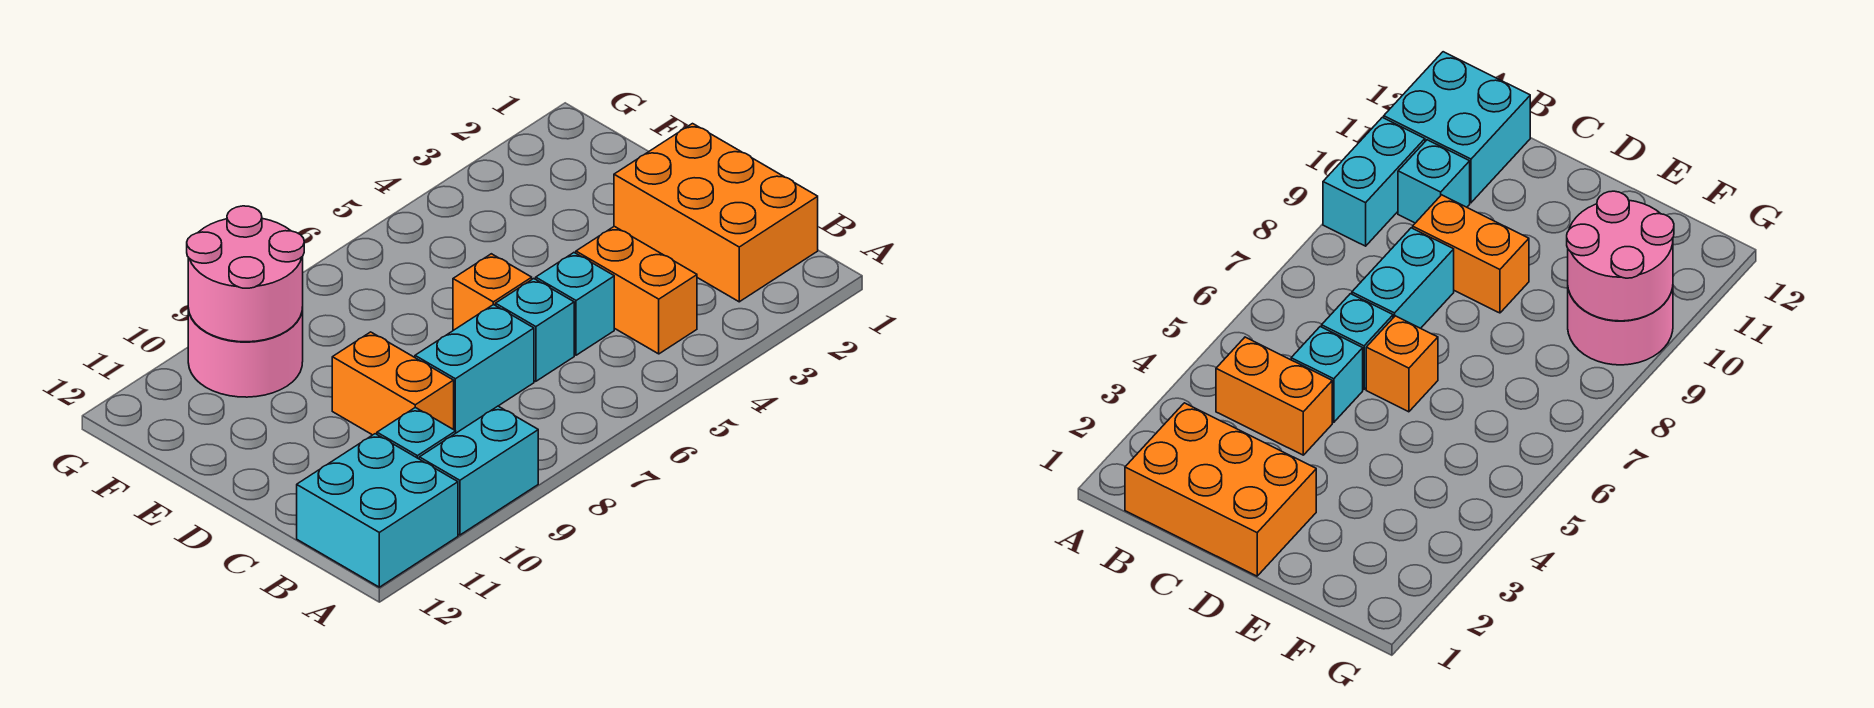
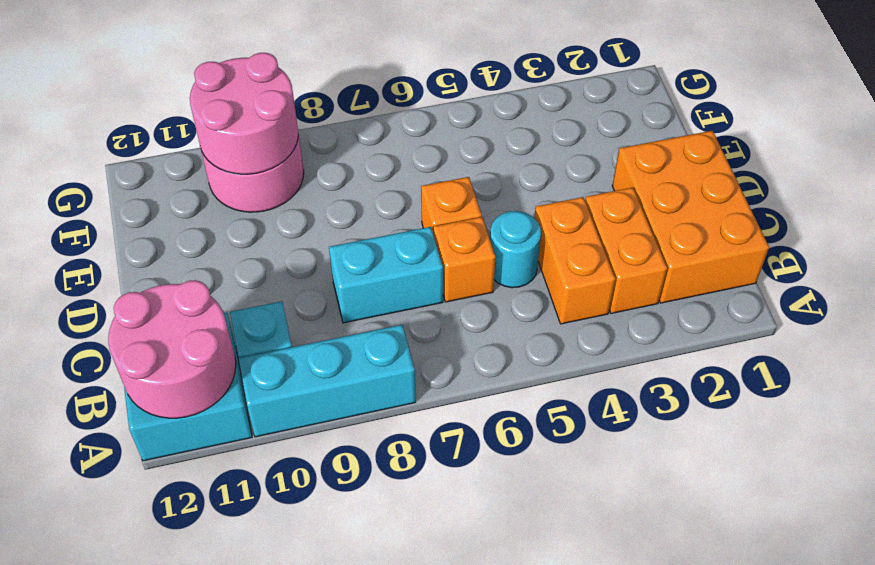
cyan 1x2 brick [419,406,538,535] -> cyan 1x3 brick [238,325,416,437]
none -> pink 2x2 round brick [108,280,236,418]
cyan 1x1 brick [536,253,614,355] -> cyan 1x1 round brick [490,211,541,288]
cyan 1x1 brick [496,279,574,381] -> orange 1x1 brick [433,217,496,302]
orange 1x2 brick [332,332,454,435] -> orange 1x2 brick moved to [585,187,667,313]

